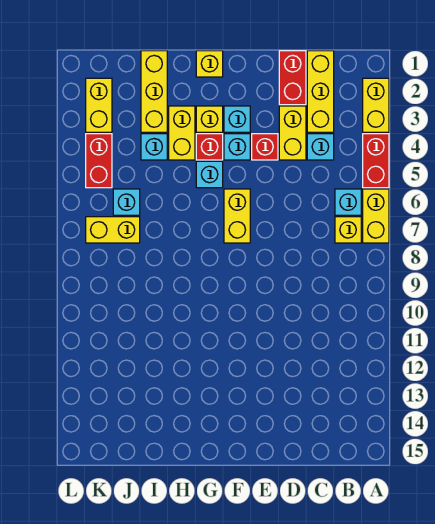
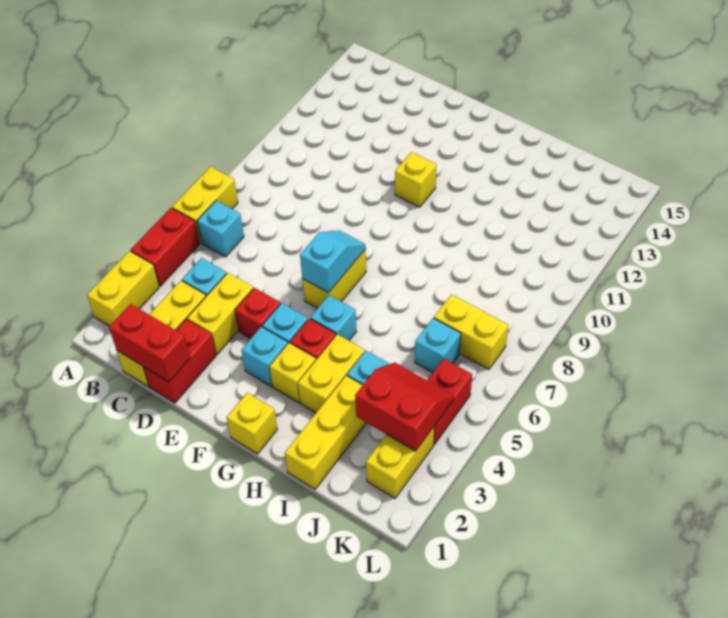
yellow 1x1 brick [335,217,361,243] -> yellow 1x1 brick moved to [395,152,437,207]
none -> red 1x2 brick [109,304,190,382]
none -> cyan 1x2 slope [300,230,366,293]
none -> red 2x2 slope [355,363,454,451]

